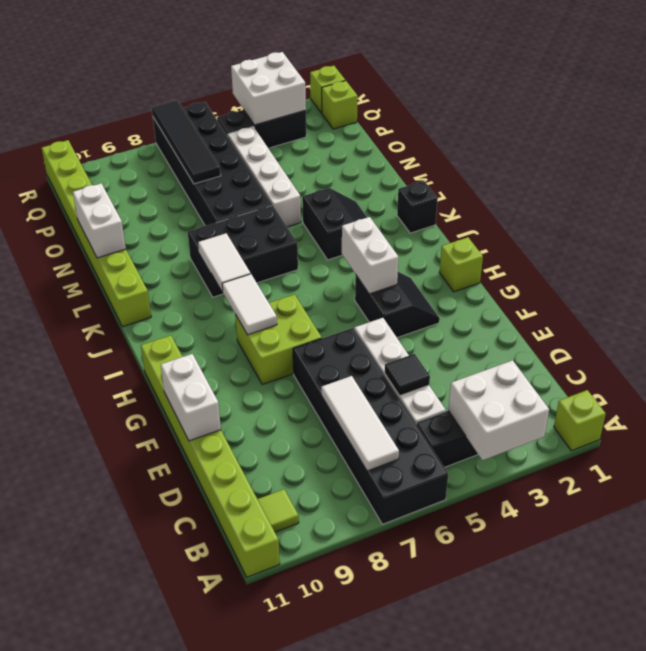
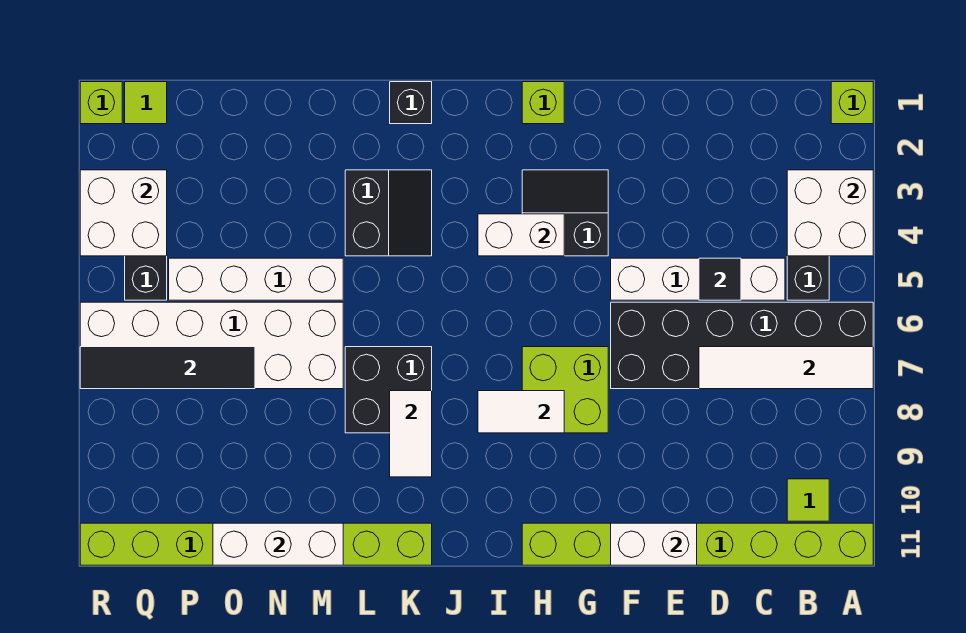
white 1x3 tile [321,376,399,471] -> white 1x4 tile [699,347,873,389]
white 1x2 tile [198,233,251,291] -> white 1x2 tile turned to [390,391,432,477]
black 2x2 slope [302,188,367,260] -> black 2x2 slope turned to [345,170,432,256]
black 2x3 brick [188,205,298,297] -> black 2x2 brick [345,347,432,433]
black 2x6 brick [153,102,272,225] -> white 2x6 brick [80,302,343,389]
white 1x2 brick [73,184,126,258] -> white 1x3 brick [213,523,343,565]
lime 1x1 brick [322,81,358,129] -> lime 1x1 tile [125,82,167,124]

